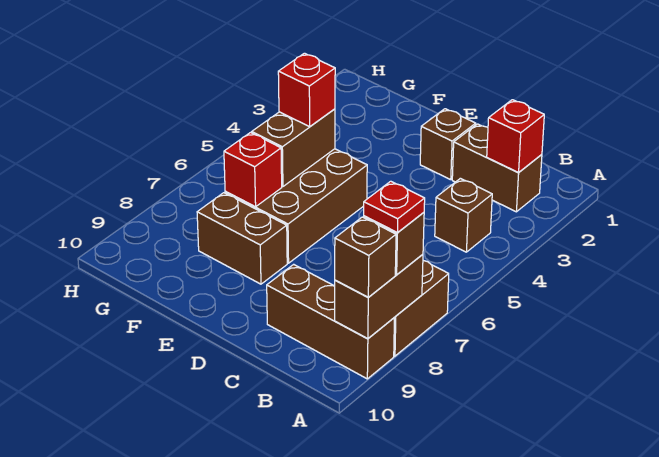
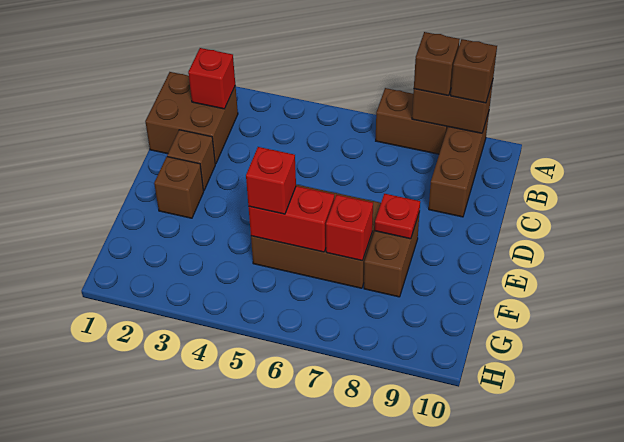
red 1x1 plate [364,181,425,233] -> red 1x1 plate moved to [375,194,420,239]
brown 1x2 brick [452,124,542,212] -> brown 2x2 brick [145,72,238,164]
brown 1x1 brick [435,178,492,252] -> brown 1x1 brick moved to [154,157,204,218]
brown 1x2 brick [252,109,335,187] -> red 1x2 brick [248,186,334,252]

